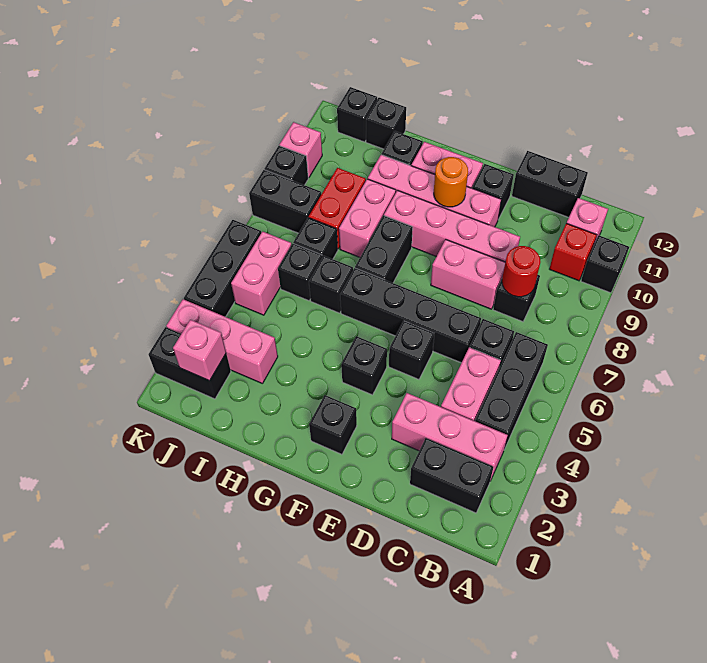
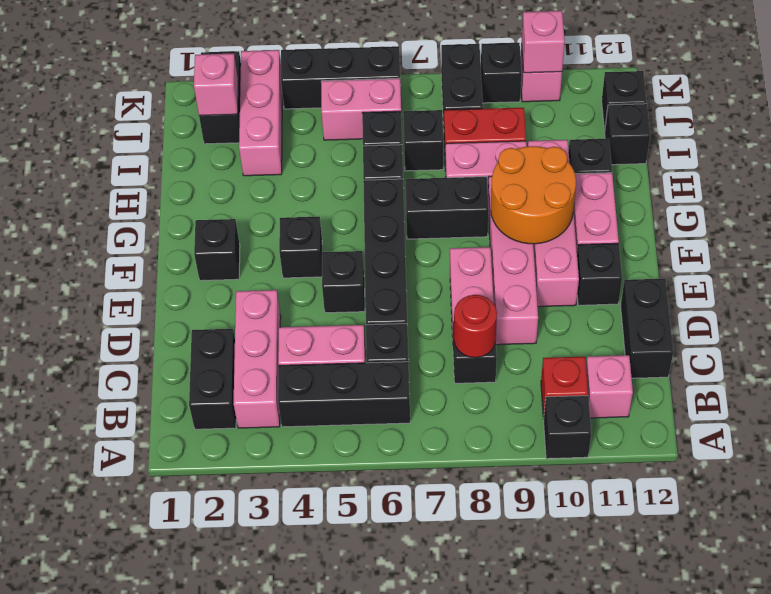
orange 1x1 round brick [434,157,468,207] -> orange 2x2 round brick [491,146,576,244]
none -> pink 1x1 brick [522,11,565,73]

